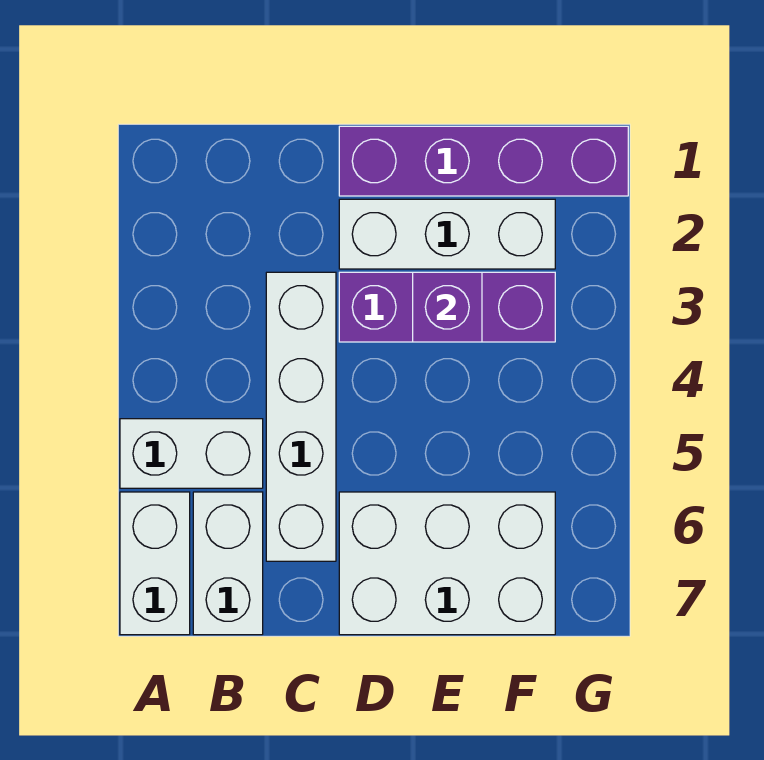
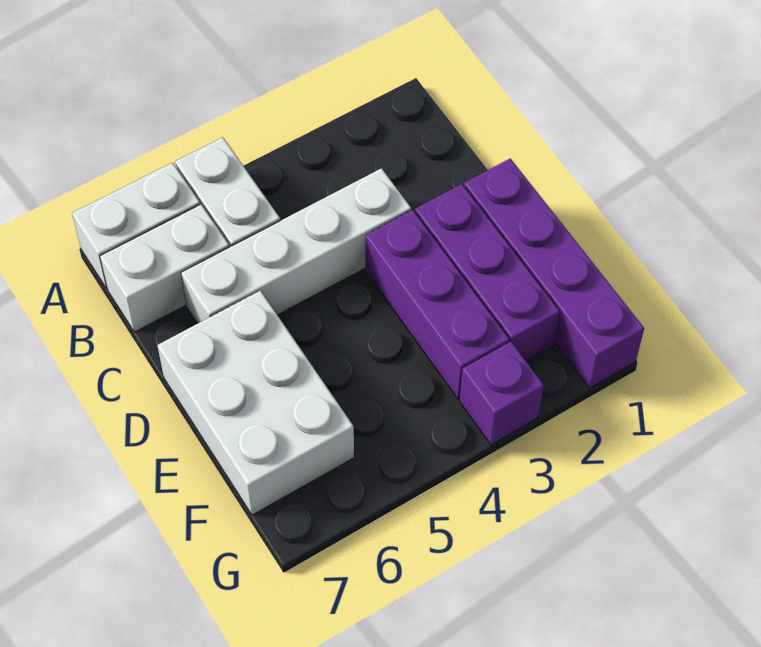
white 1x3 brick [339,199,555,269] -> purple 1x3 brick [415,184,560,361]
purple 1x1 brick [413,272,482,342] -> purple 1x1 brick moved to [460,342,544,445]

